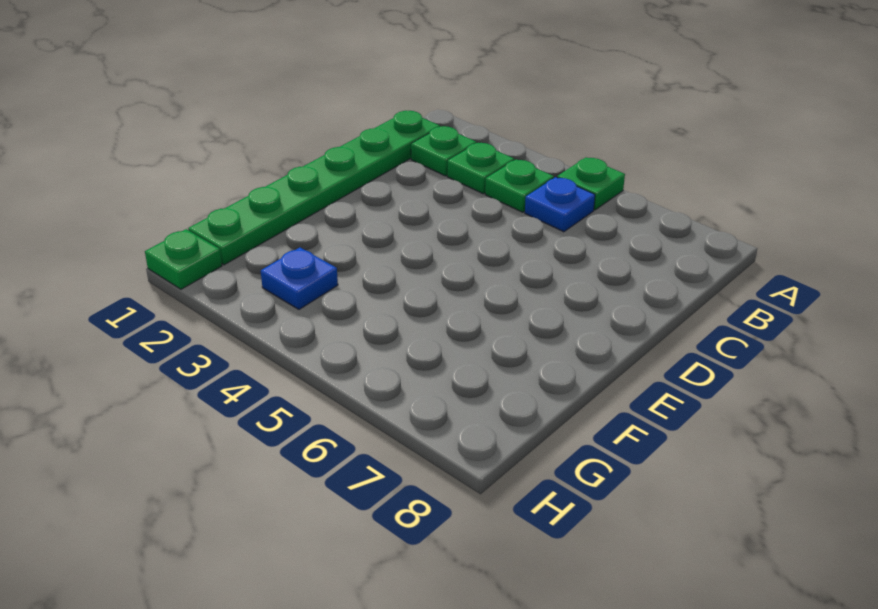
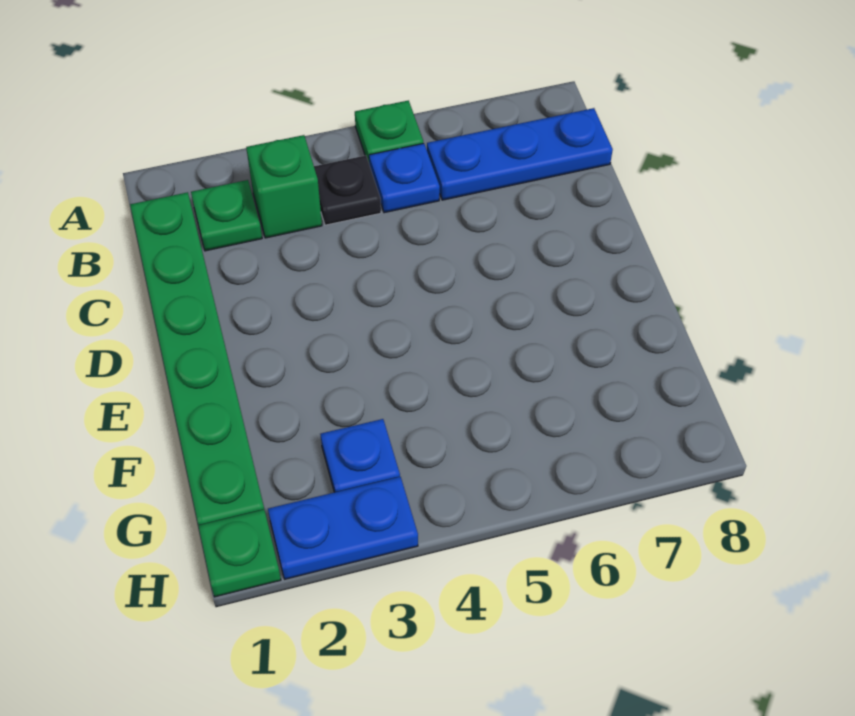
green 1x1 plate [447,143,514,194] -> green 1x1 brick [246,135,322,238]
green 1x1 plate [485,160,554,212] -> black 1x1 plate [314,155,381,225]
none -> blue 1x3 plate [427,108,613,200]
none -> blue 1x2 plate [268,477,418,579]

